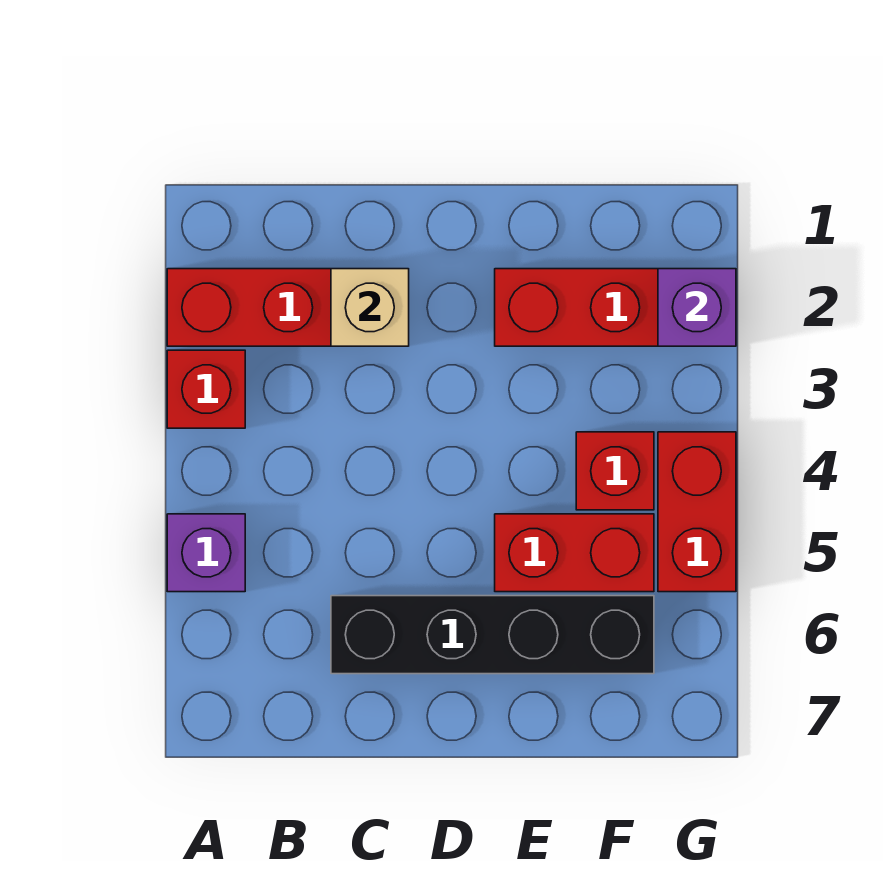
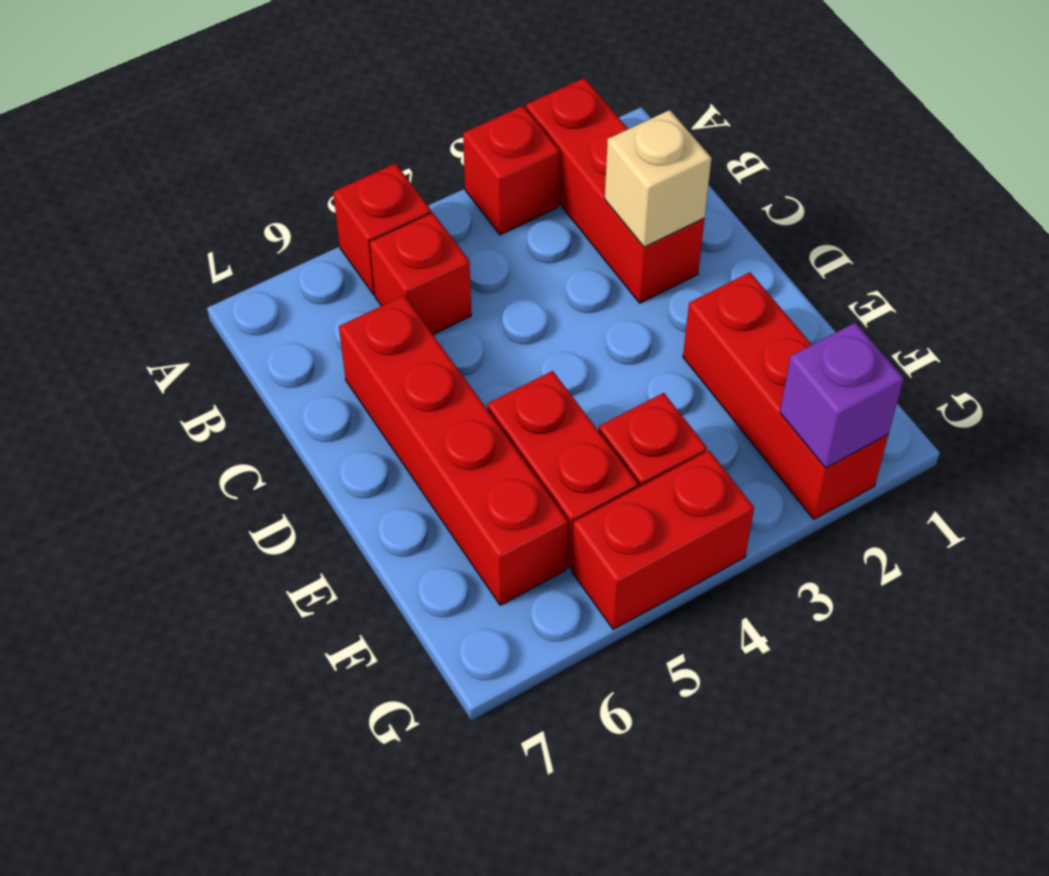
purple 1x1 brick [167,514,245,592] -> red 1x1 brick [333,164,431,295]
none -> red 1x1 brick [370,213,471,334]
black 1x4 brick [331,596,654,674] -> red 1x4 brick [339,296,568,605]

